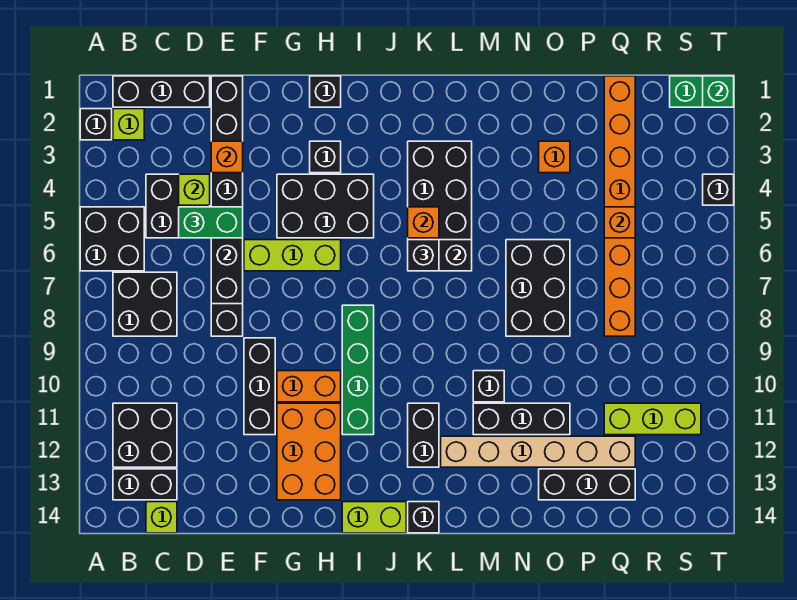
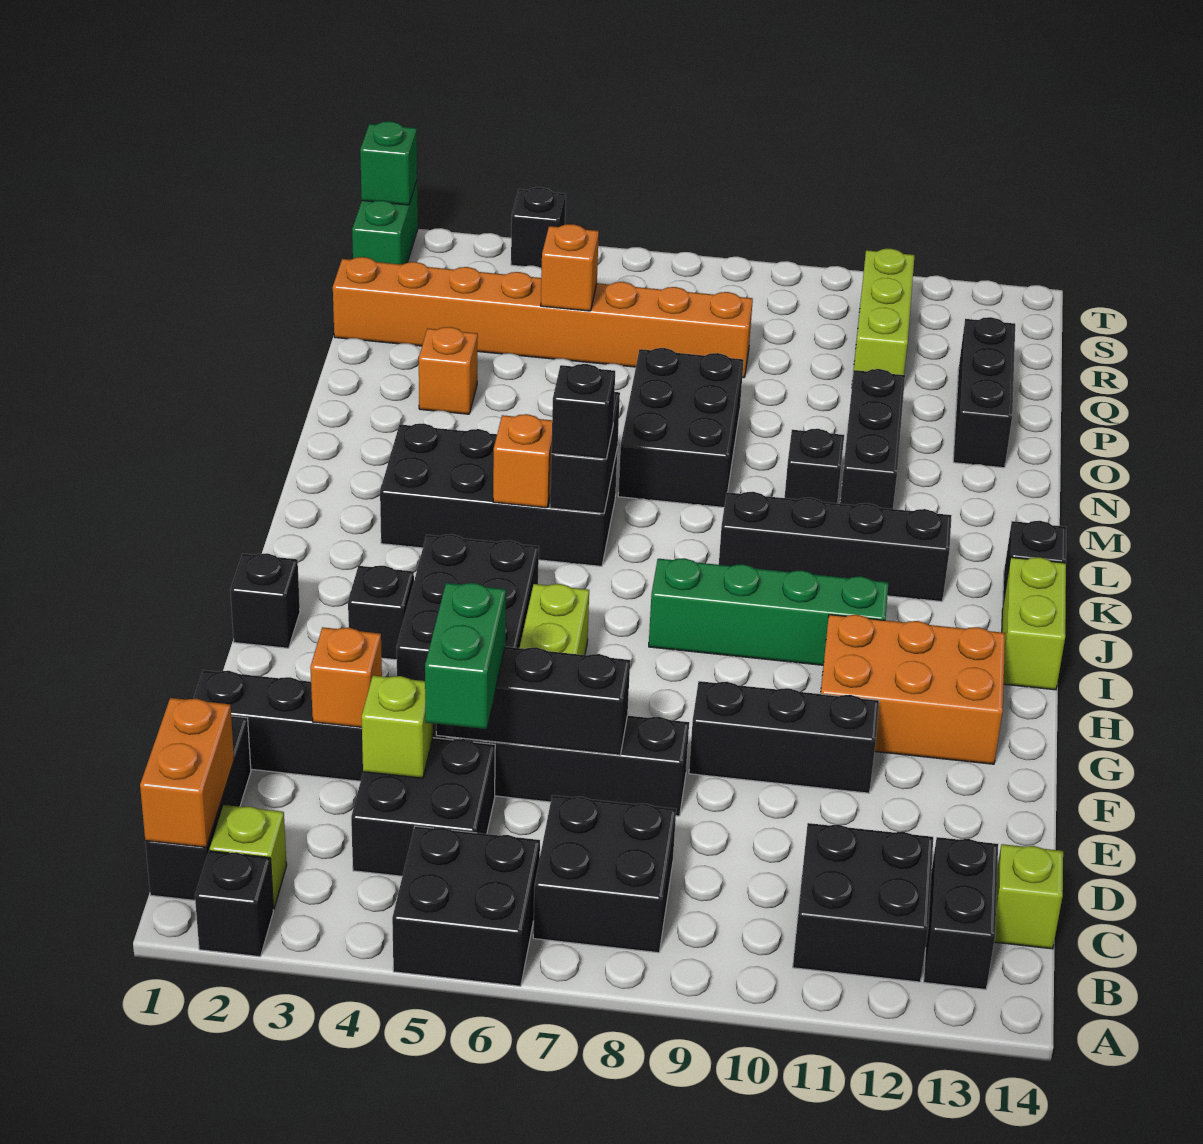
orange 1x2 brick [277,371,341,402] -> orange 1x2 brick moved to [140,698,234,847]
black 1x2 brick [408,403,439,467] -> black 1x4 brick [719,492,952,602]
tan 1x6 brick [441,436,635,467] -> none
black 2x3 brick [506,240,570,336] -> black 2x3 brick turned to [618,348,744,507]

